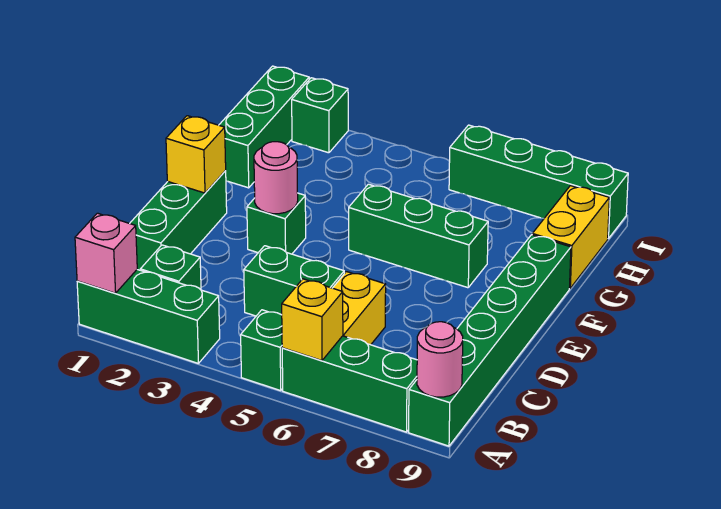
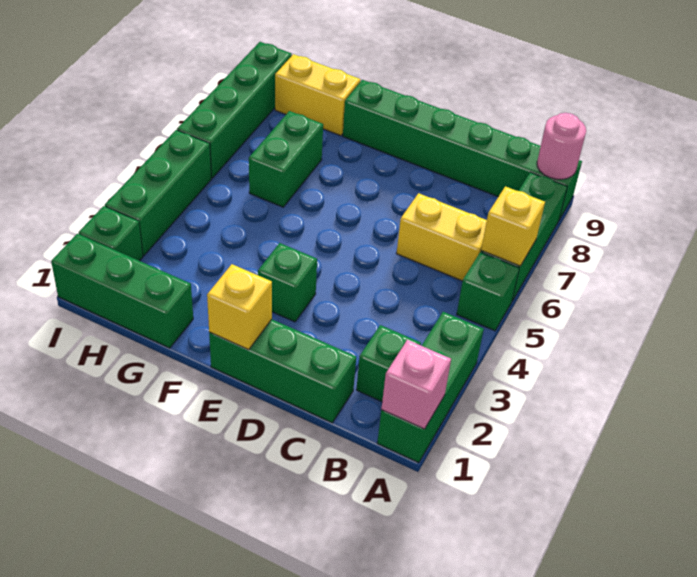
green 1x2 brick [244,246,344,316] -> green 1x2 brick moved to [249,111,323,207]
pink 1x1 round brick [254,142,298,214] -> none
green 1x3 brick [349,184,488,288] -> green 1x3 brick moved to [105,130,211,255]

